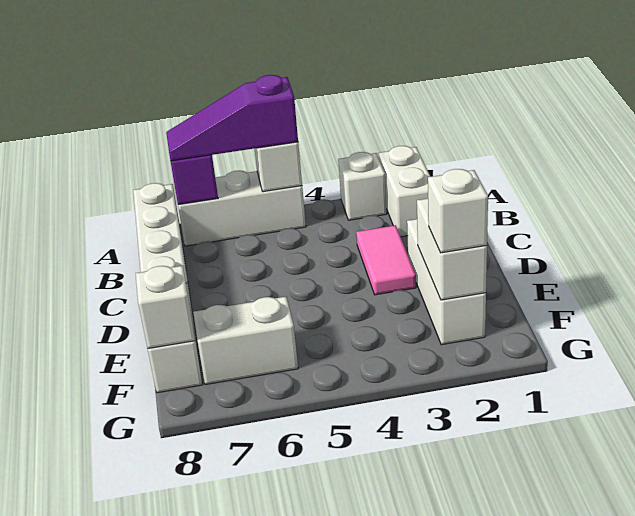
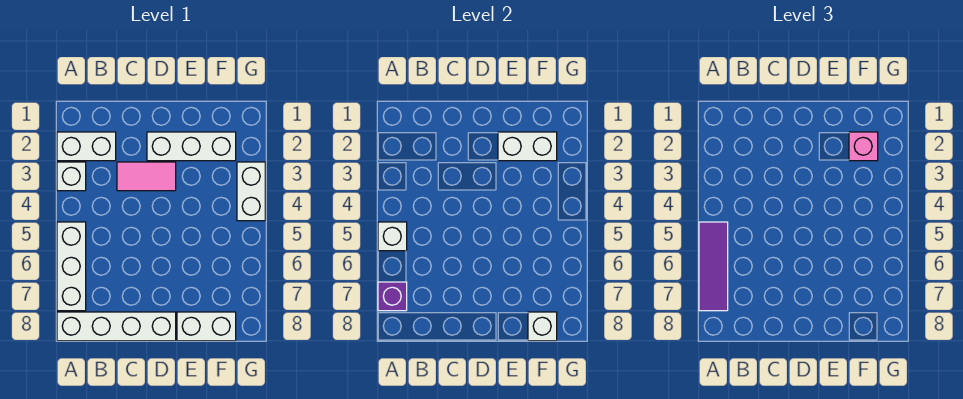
purple 1x3 slope [166,75,298,161] -> purple 1x3 tile [699,222,728,311]
white 1x1 brick [428,169,488,253] -> pink 1x1 brick [849,132,878,161]
white 1x2 brick [193,297,298,385] -> white 1x2 brick moved to [237,162,265,221]

